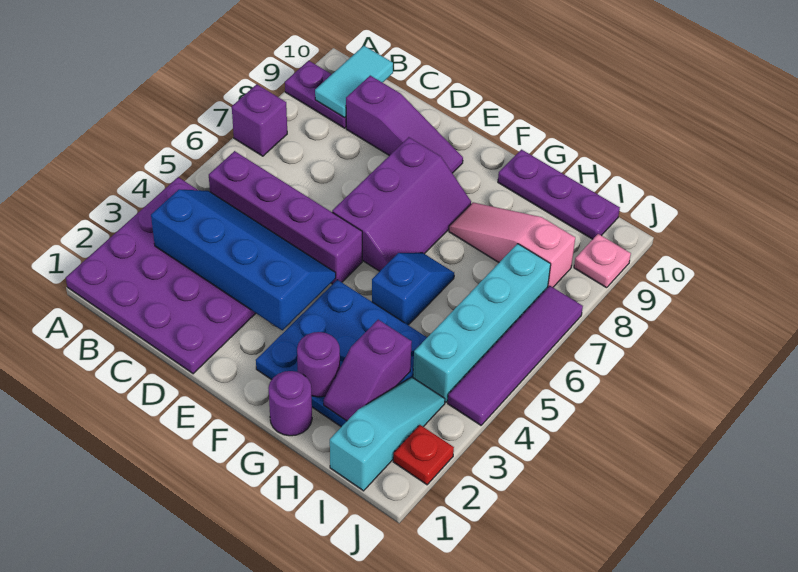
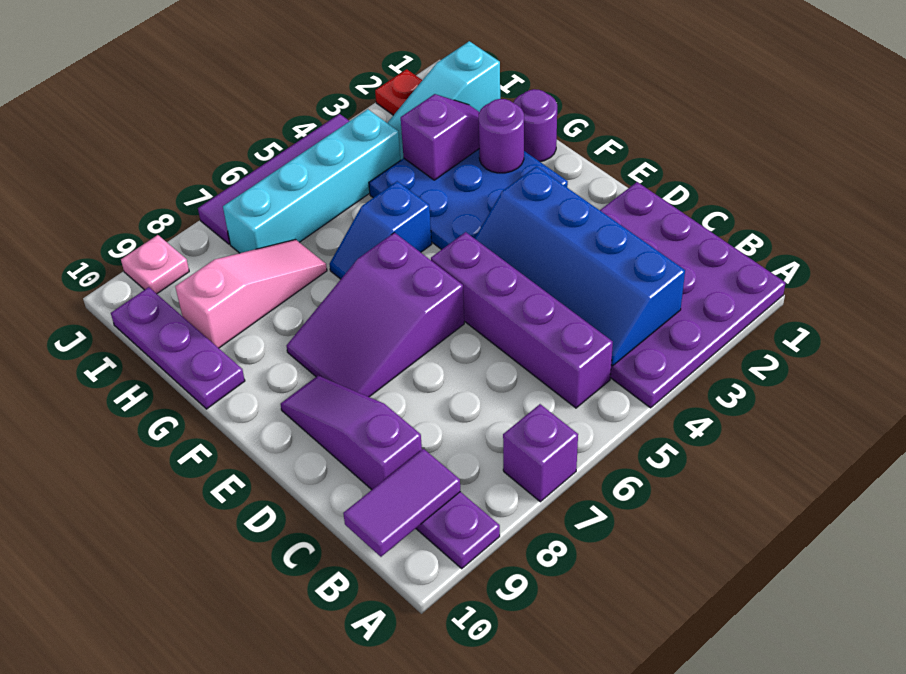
cyan 1x2 tile [315,46,393,118] -> purple 1x2 tile [343,449,460,557]
purple 2x3 slope [332,137,471,271] -> purple 2x3 slope turned to [286,233,464,397]
pink 1x3 slope [449,202,575,287] -> pink 1x3 slope turned to [175,240,327,348]

